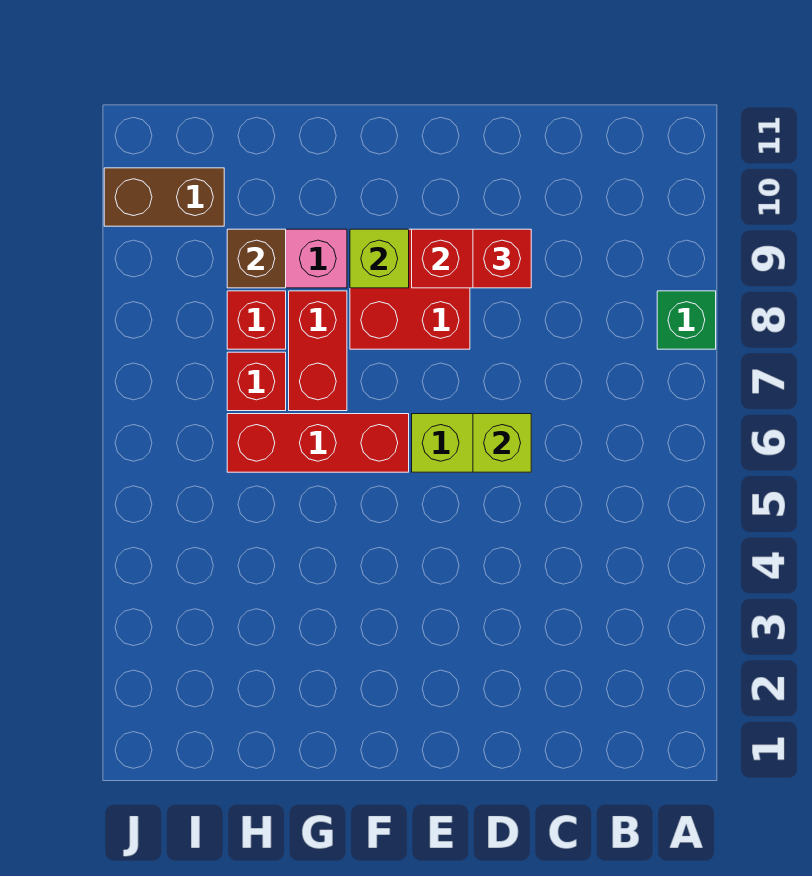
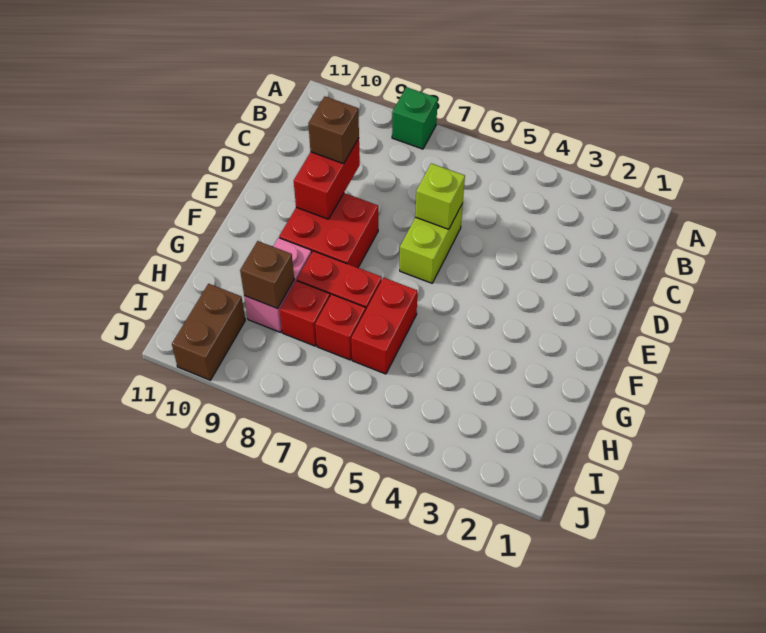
red 1x1 brick [473,229,531,288] -> brown 1x1 brick [308,97,359,164]
red 1x3 brick [227,414,409,472] -> red 1x2 brick [351,278,417,374]
lime 1x1 brick [350,229,409,288] -> none

